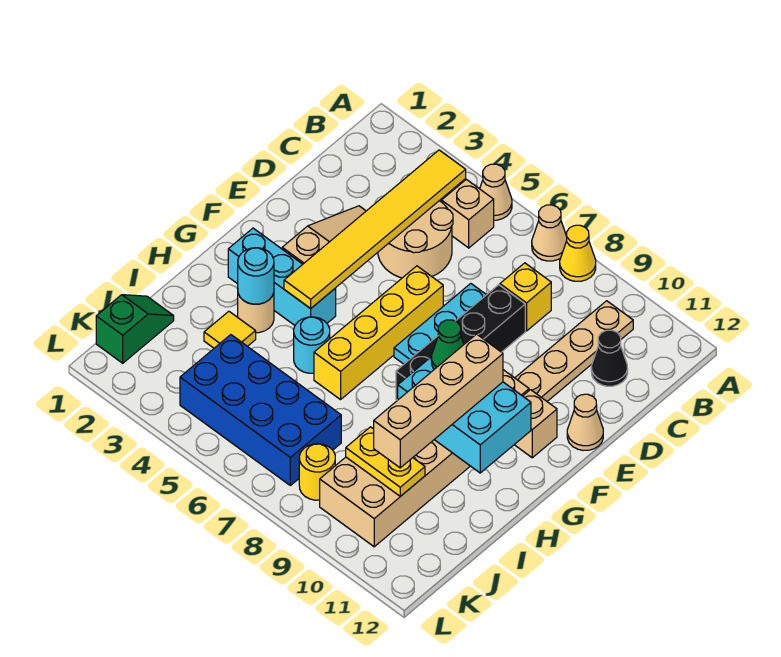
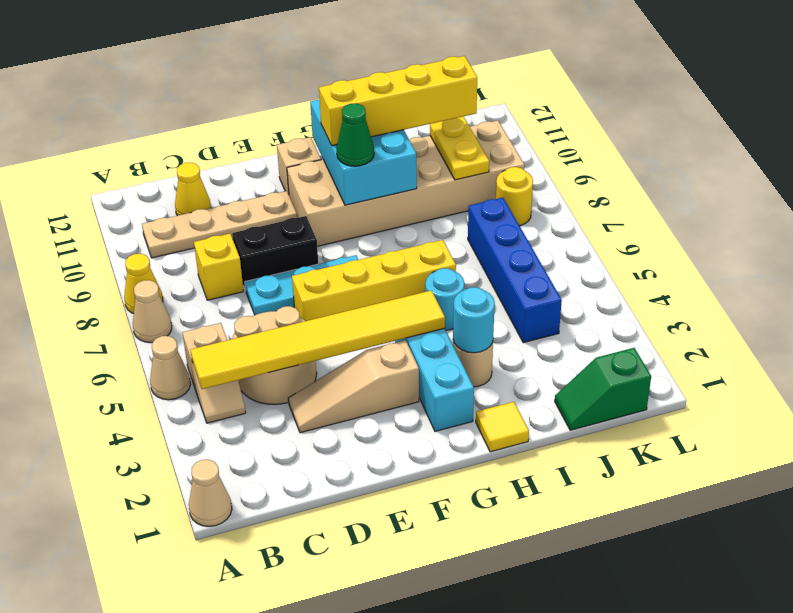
black 1x1 cone [591,330,628,386] -> yellow 1x1 cone [175,163,211,216]
black 1x4 brick [396,285,525,400] -> black 1x2 brick [232,216,318,291]
tan 1x1 cone [567,394,603,450] -> tan 1x1 cone moved to [189,460,232,526]
tan 1x4 brick [374,334,503,468] -> yellow 1x4 brick [319,56,477,146]
yellow 1x1 tile [204,311,256,348] -> yellow 1x1 tile moved to [476,402,529,452]
blue 2x4 brick [180,335,341,485] -> blue 1x4 brick [468,198,562,343]

